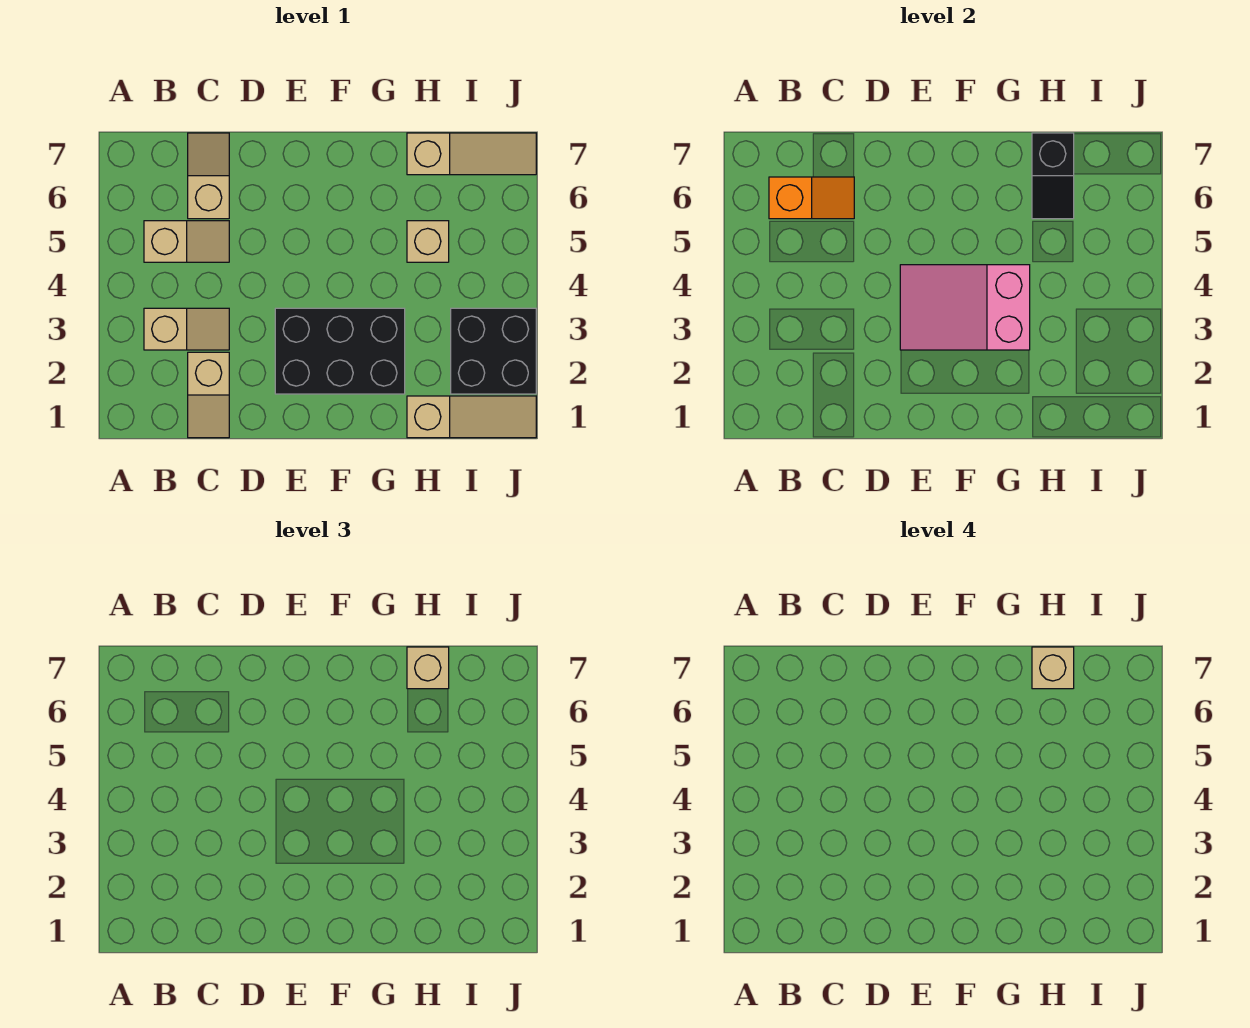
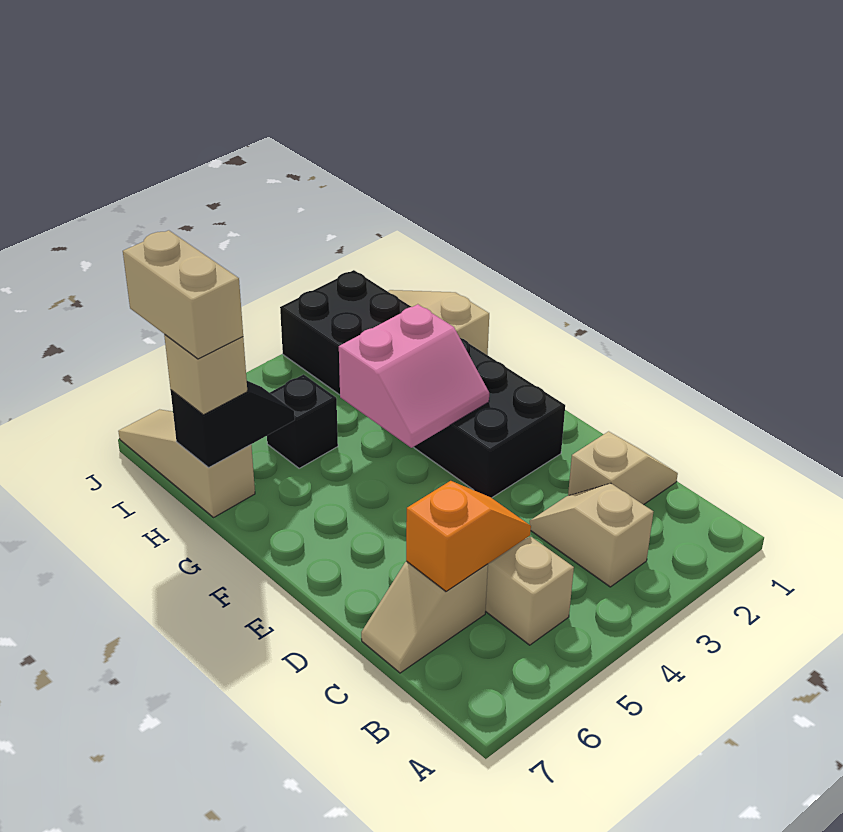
orange 1x2 slope [769,177,854,219] -> orange 1x2 slope turned to [406,481,531,591]
pink 2x3 slope [900,265,1030,350] -> pink 2x2 slope [339,304,489,448]
tan 1x1 brick [407,221,449,262] -> black 1x1 brick [267,374,338,468]
tan 1x1 brick [1032,647,1074,689] -> tan 1x2 brick [123,230,243,359]

